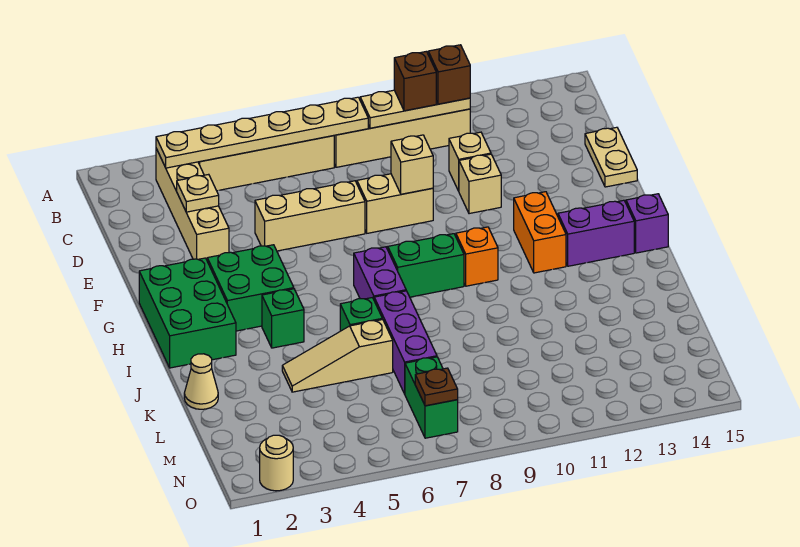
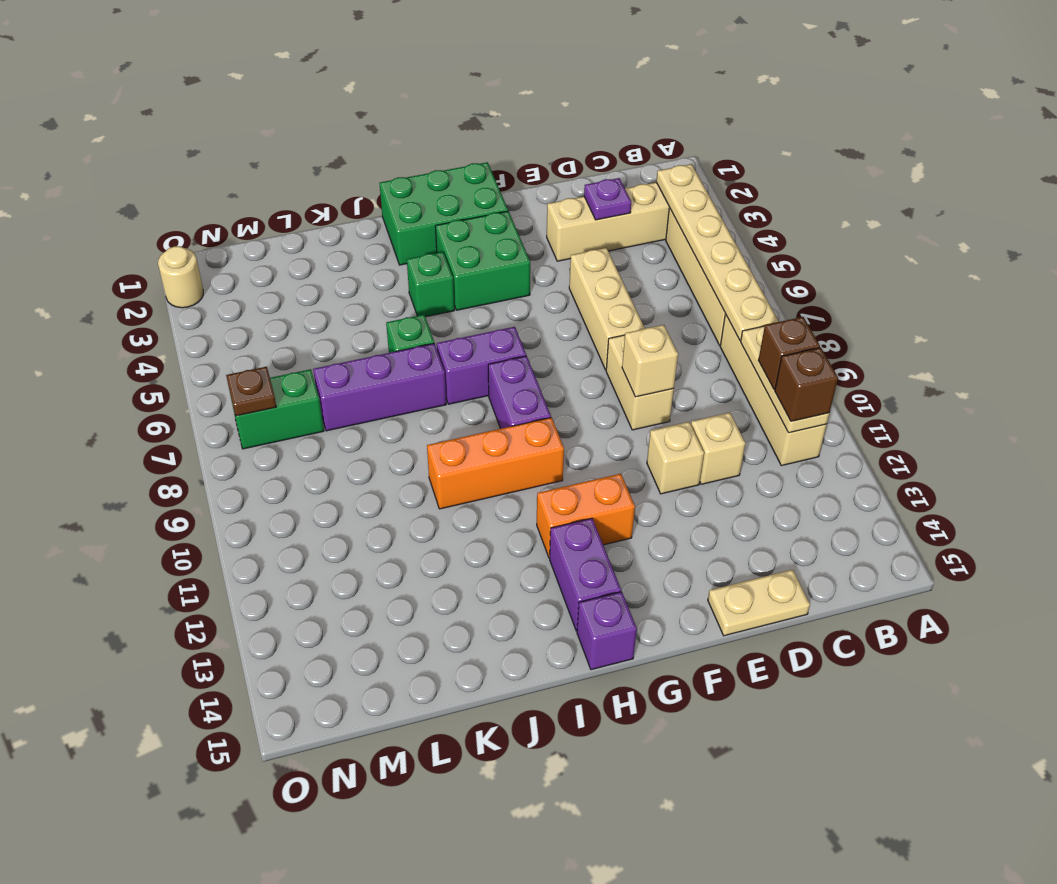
tan 1x1 plate [177,174,219,212] -> purple 1x1 plate [584,178,631,220]
green 1x2 brick [388,234,464,297] -> purple 1x2 brick [488,356,551,429]
orange 1x1 brick [456,227,498,286] -> orange 1x3 brick [427,418,564,509]
tan 1x1 cone [184,354,218,409] -> none
tan 1x3 slope [282,319,393,392] -> none

